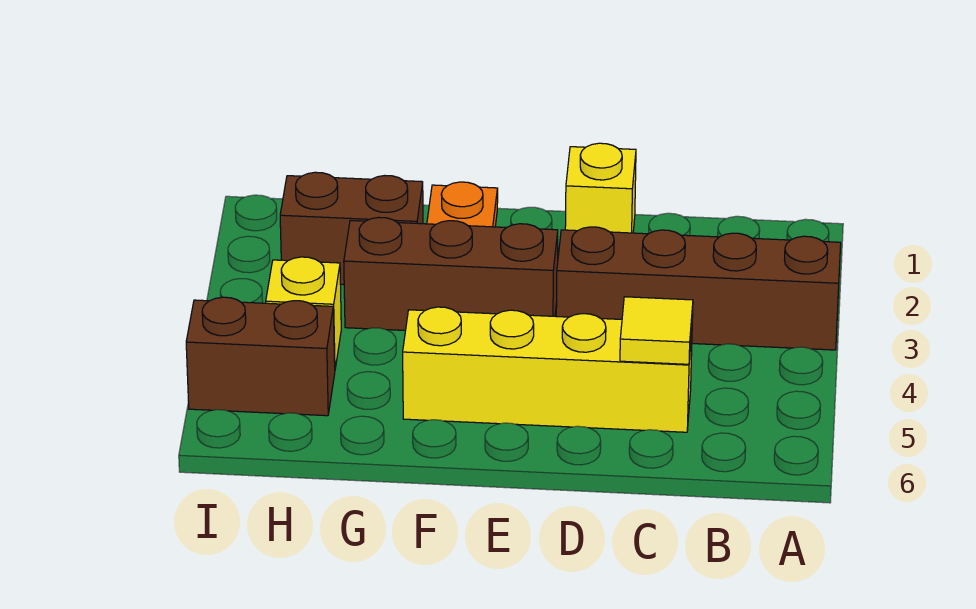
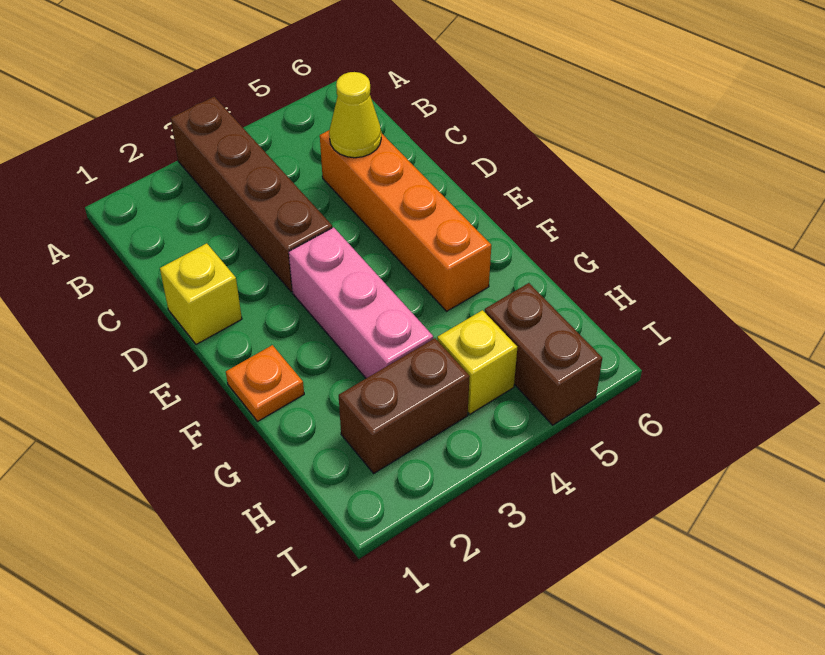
yellow 1x4 brick [403,307,692,432] -> orange 1x4 brick [320,130,491,311]
yellow 1x1 tile [620,297,693,364] -> yellow 1x1 cone [329,72,381,158]
brown 1x3 brick [344,217,558,330] -> pink 1x3 brick [289,227,433,378]
brown 1x2 brick [280,172,423,285] -> brown 1x2 brick turned to [339,338,470,473]

